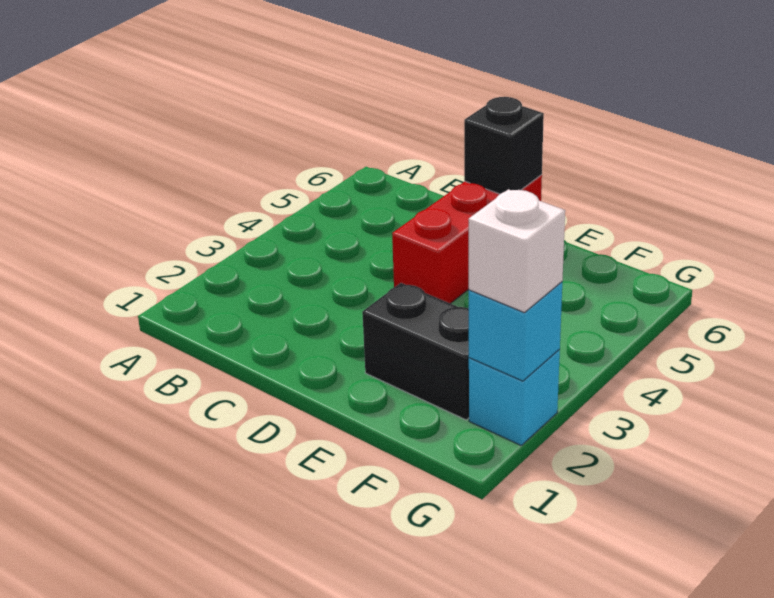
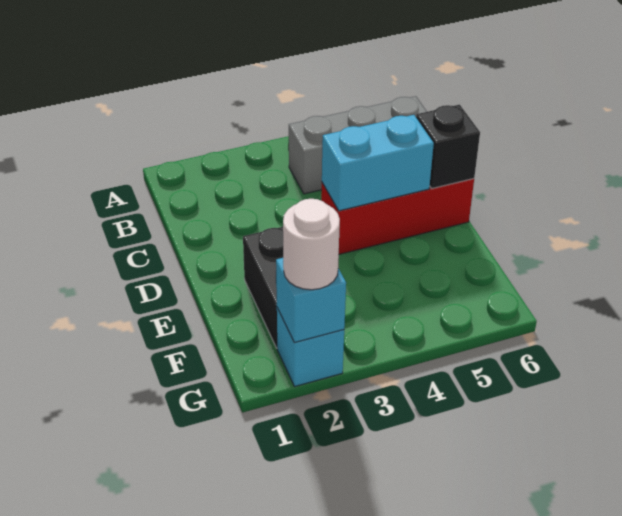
none -> grey 1x3 brick [289,96,427,194]
none -> cyan 1x2 brick [322,115,434,211]
white 1x1 brick [469,189,565,313] -> white 1x1 round brick [283,199,340,290]

